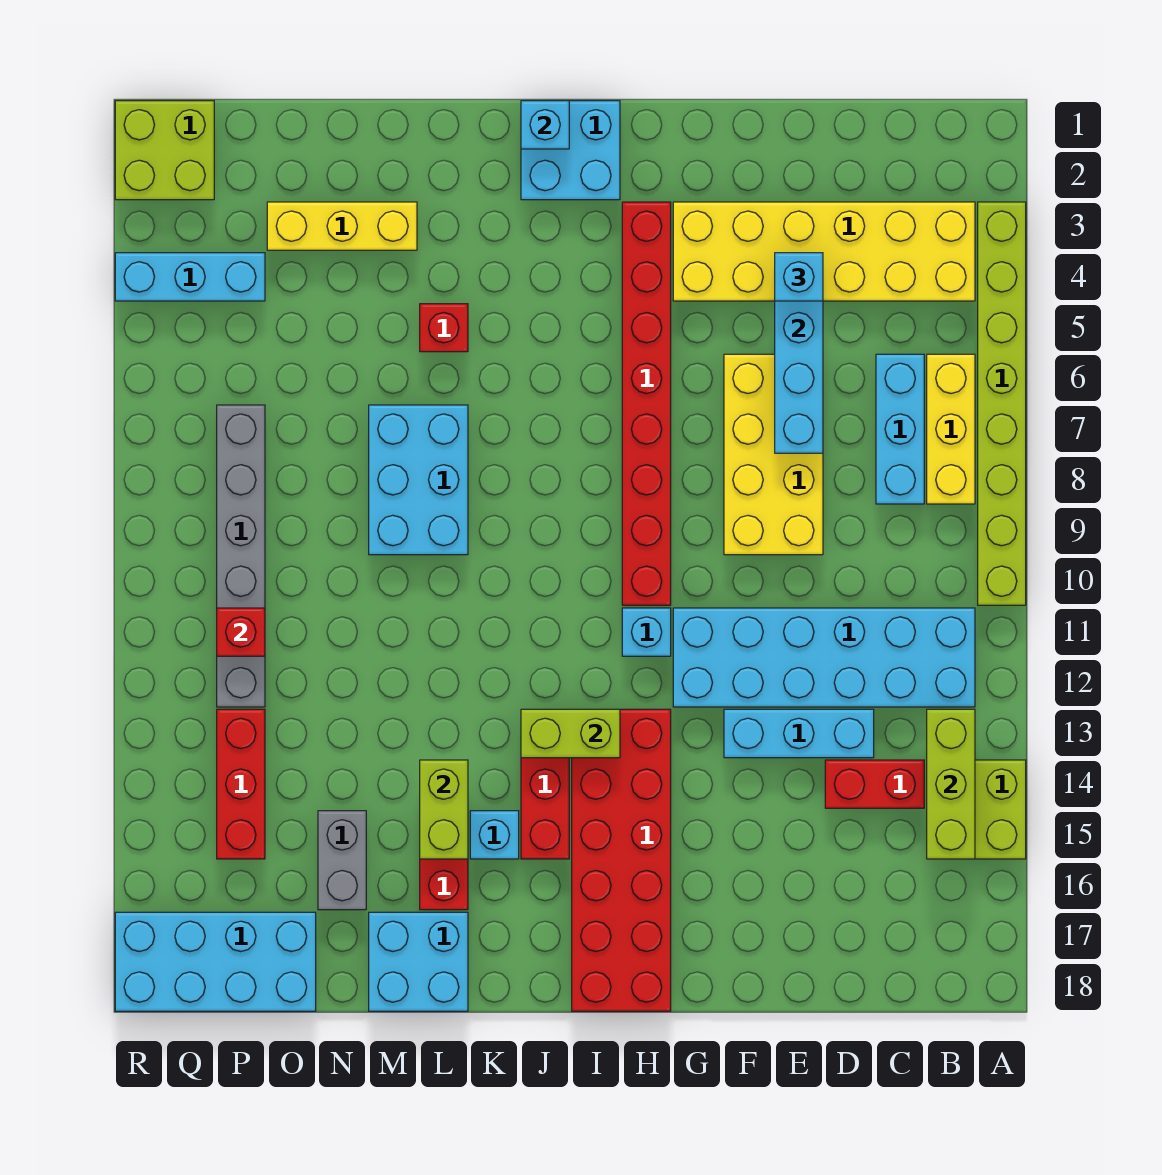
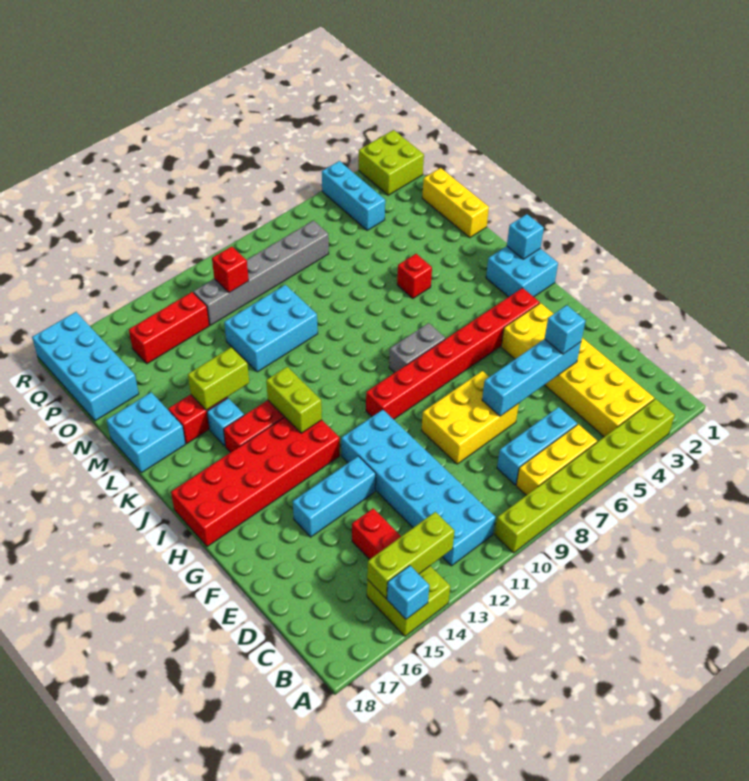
cyan 1x3 brick [724,709,874,758] -> cyan 1x3 brick turned to [293,456,376,537]
yellow 2x4 brick [724,354,823,555] -> yellow 2x3 brick [422,371,519,464]
cyan 1x1 brick [622,608,671,656] -> cyan 1x1 brick moved to [387,566,429,619]
cyan 2x3 brick [369,405,468,555] -> cyan 2x3 brick moved to [224,285,318,372]
yellow 1x3 brick [267,202,417,250] -> yellow 1x3 brick moved to [422,168,489,238]
grey 1x2 brick [318,811,366,910] -> grey 1x2 brick moved to [389,323,445,373]

